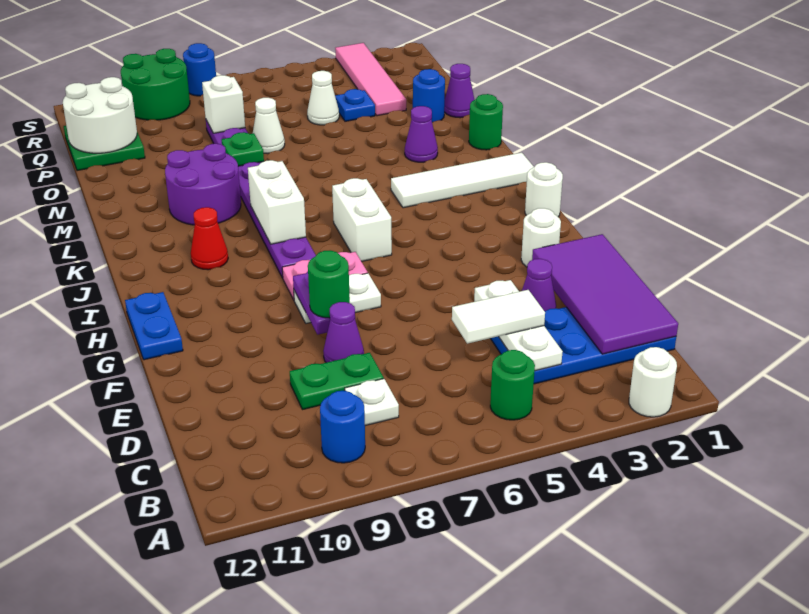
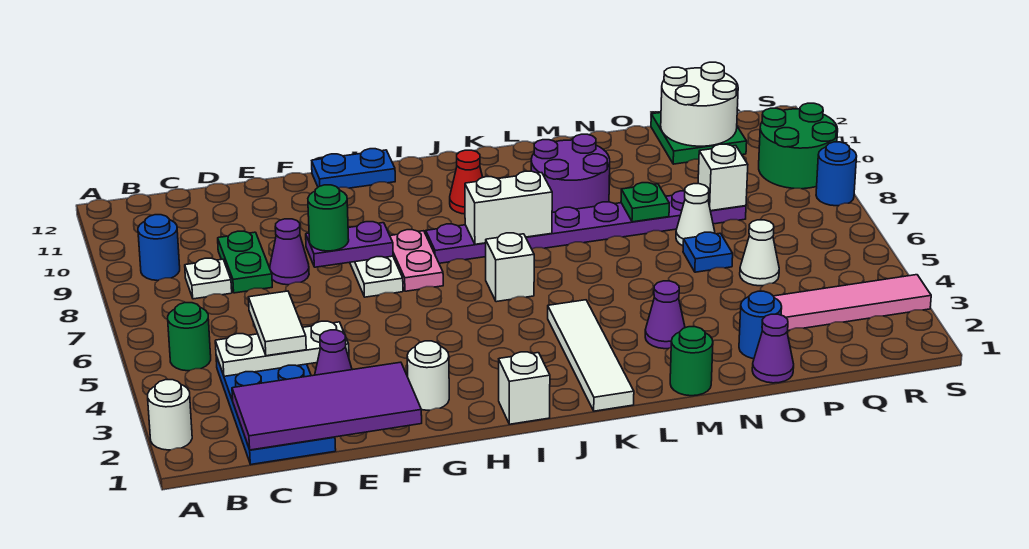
white 1x1 round brick [525,162,563,217] -> white 1x1 brick [499,352,550,424]
white 1x2 brick [332,178,392,261] -> white 1x1 brick [486,233,534,302]
blue 1x1 plate [335,89,375,121] -> blue 1x1 plate moved to [683,232,733,272]

